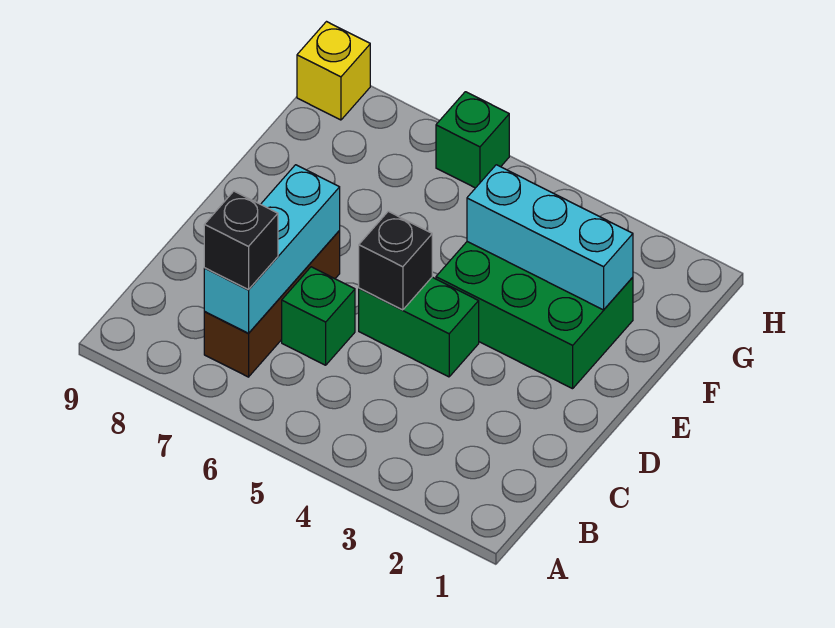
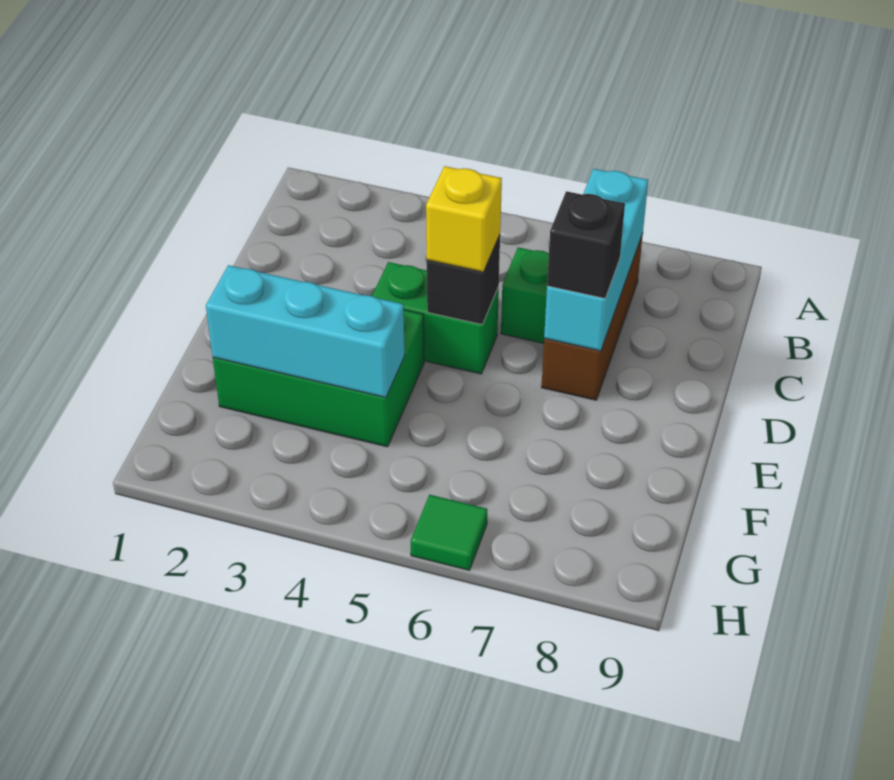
black 1x1 brick [204,191,278,290] -> black 1x1 brick moved to [547,191,625,299]
green 1x1 brick [436,92,509,188] -> green 1x1 tile [411,495,487,570]
yellow 1x1 brick [297,22,370,120] -> yellow 1x1 brick moved to [426,166,502,272]

